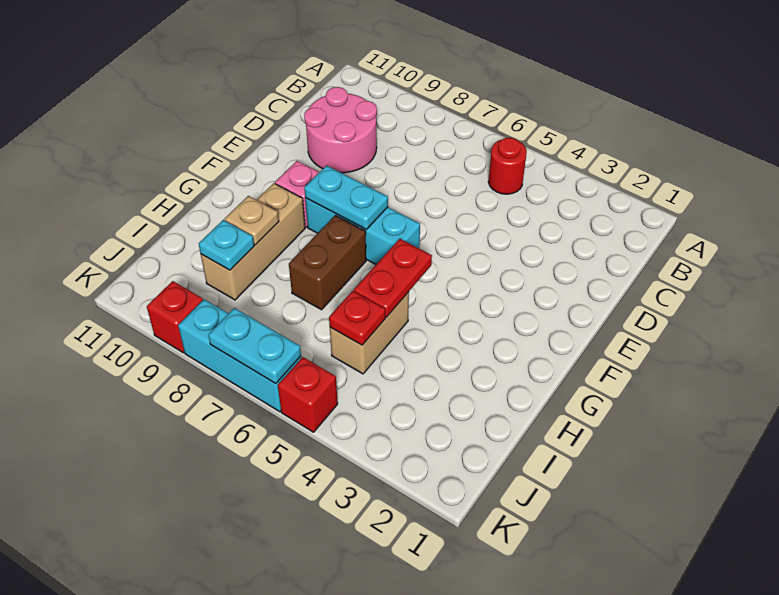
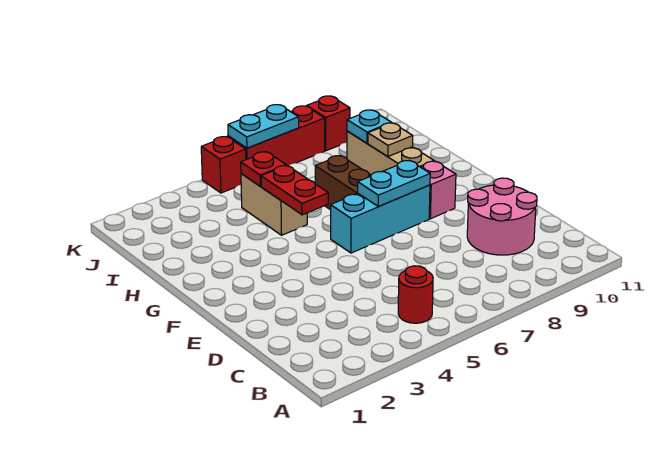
cyan 1x3 brick [178,299,301,412] -> red 1x3 brick [228,106,325,166]

